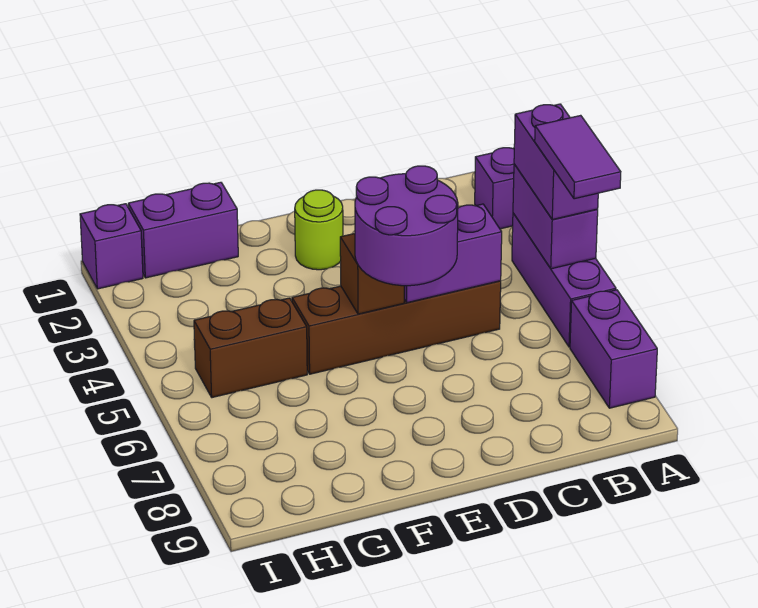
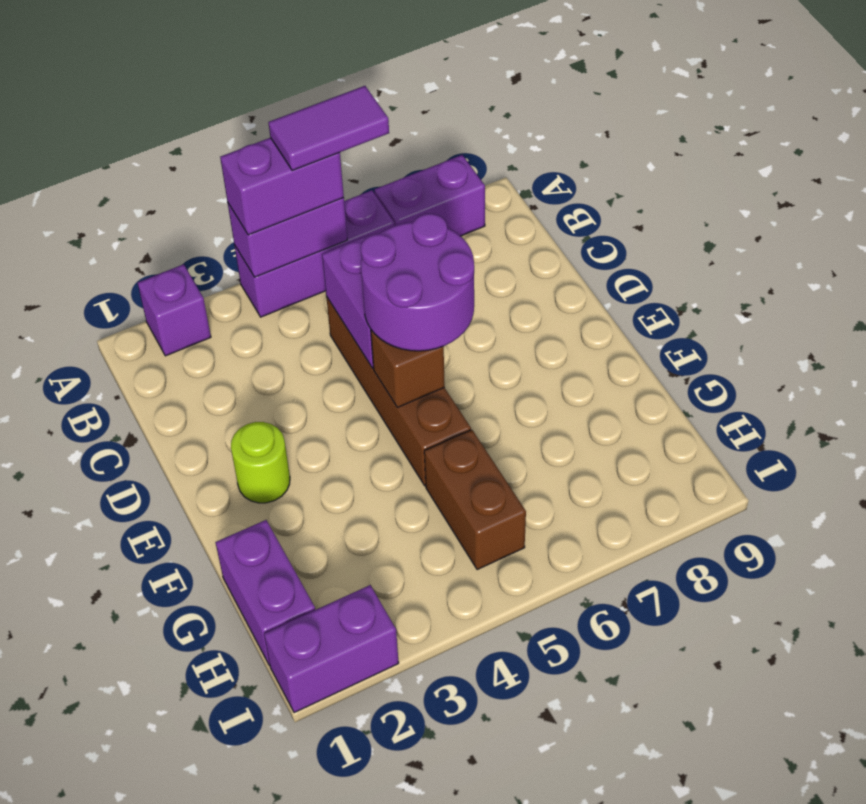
purple 1x1 brick [80,204,143,289] -> purple 1x2 brick [264,585,399,713]

